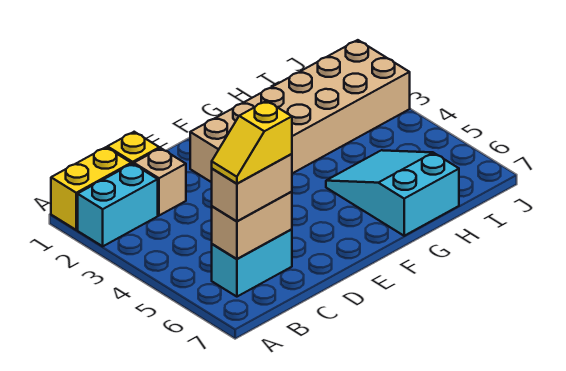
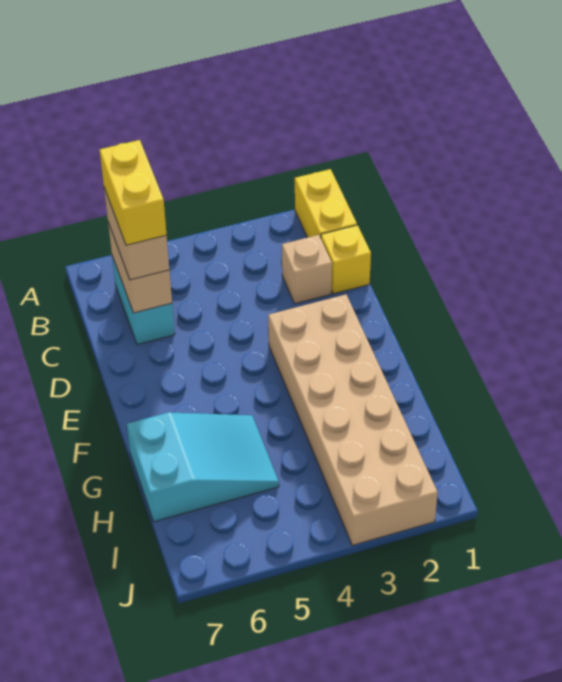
cyan 1x2 brick [78,164,158,246] -> none
yellow 1x2 slope [212,101,292,184] -> yellow 1x2 brick [100,140,167,245]

